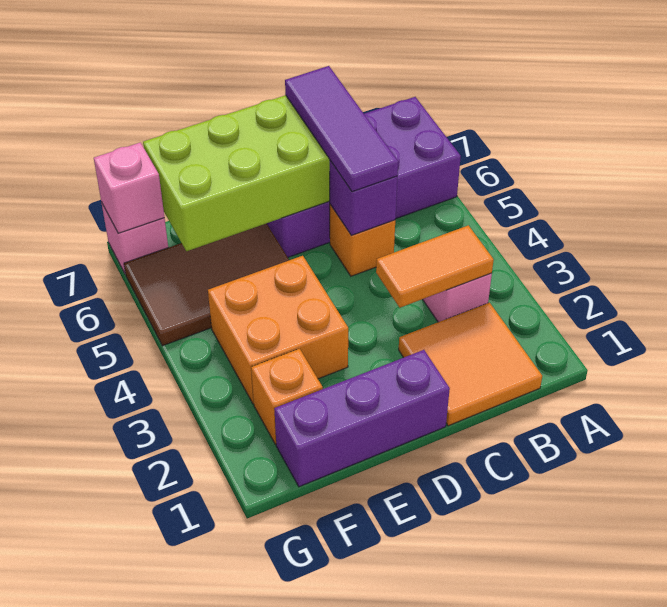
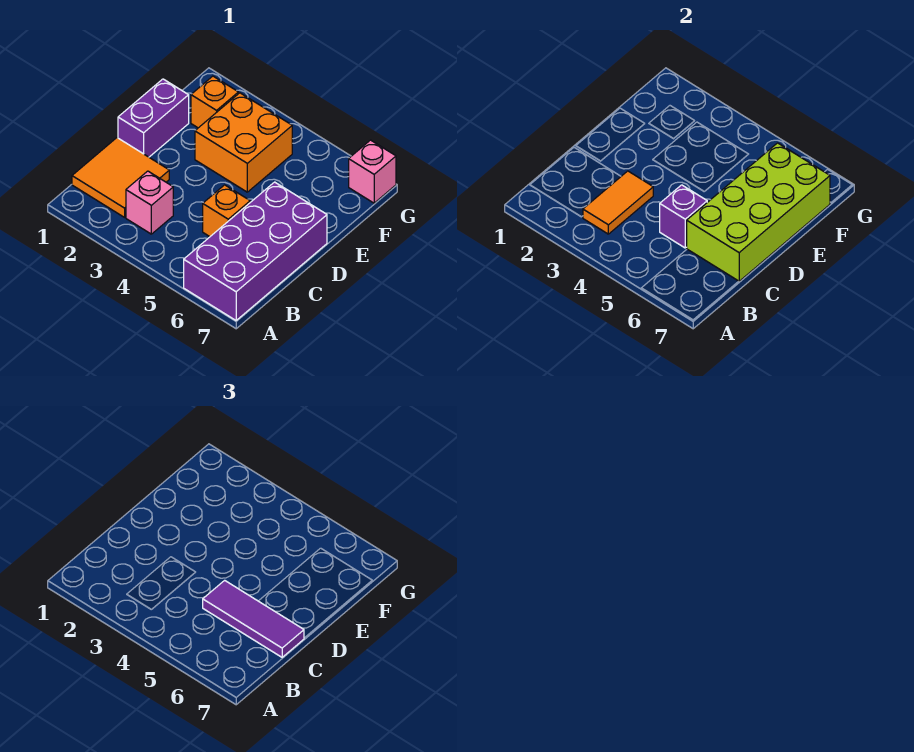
purple 1x3 brick [274,350,450,487] -> purple 1x2 brick [118,79,189,157]
brown 2x3 tile [124,223,289,346] -> none
pink 1x1 brick [94,142,164,233] -> none

